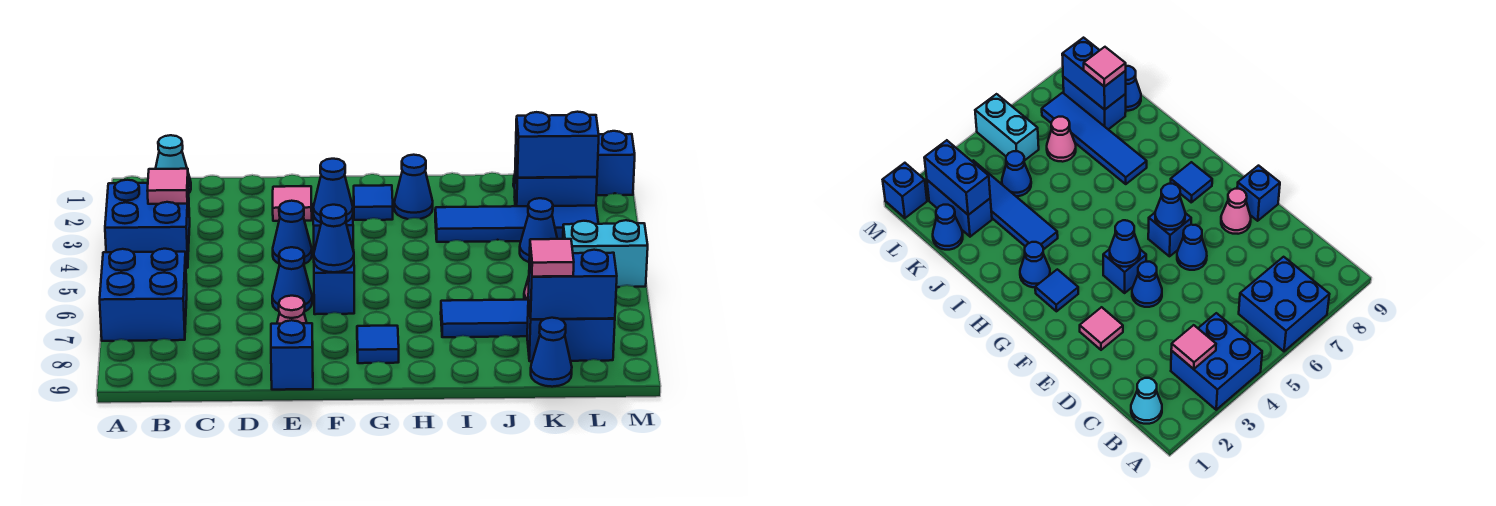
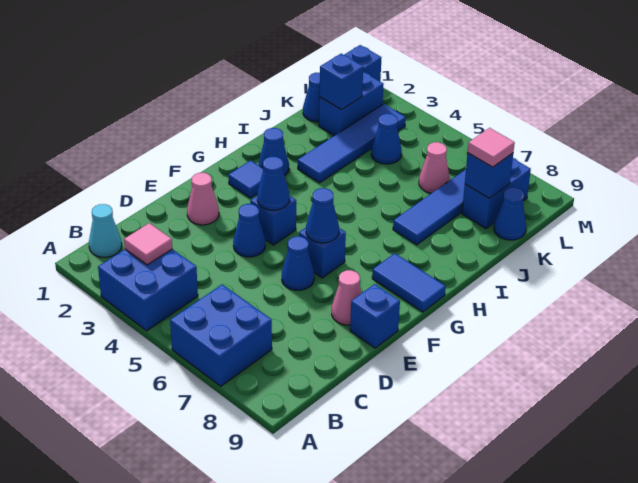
pink 1x1 tile [273,186,312,221] -> pink 1x1 cone [187,173,219,225]
blue 1x1 tile [357,326,399,363] -> blue 1x2 tile [372,253,446,312]
blue 1x2 brick [516,112,599,178] -> blue 1x1 brick [320,54,363,110]
blue 1x2 brick [528,250,617,319] -> blue 1x1 brick [465,153,513,198]
cyan 1x2 brick [563,220,648,287] -> none

